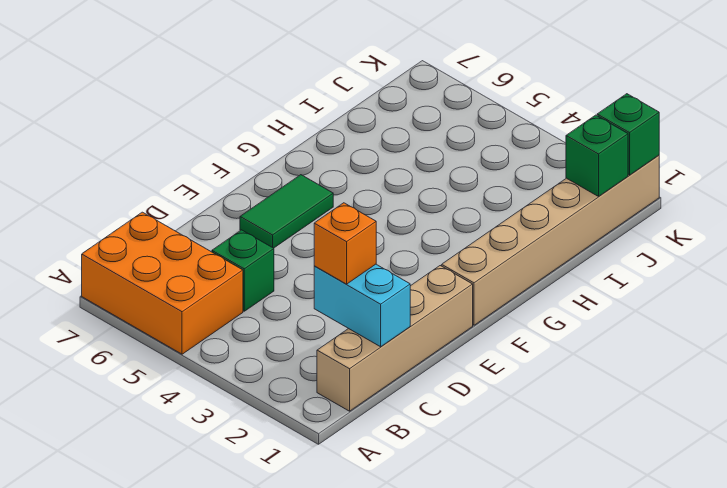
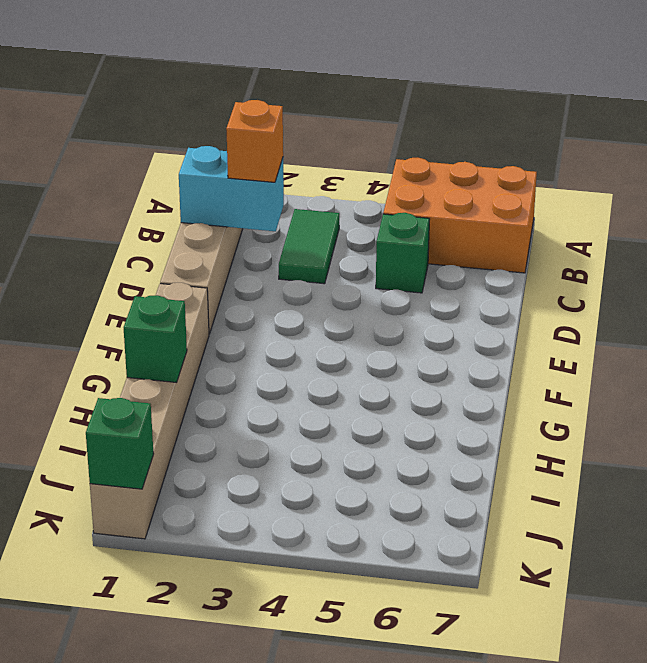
green 1x2 tile [240,175,333,248] -> green 1x2 tile moved to [279,209,339,284]
green 1x1 brick [566,115,628,196] -> green 1x1 brick moved to [124,295,187,382]

